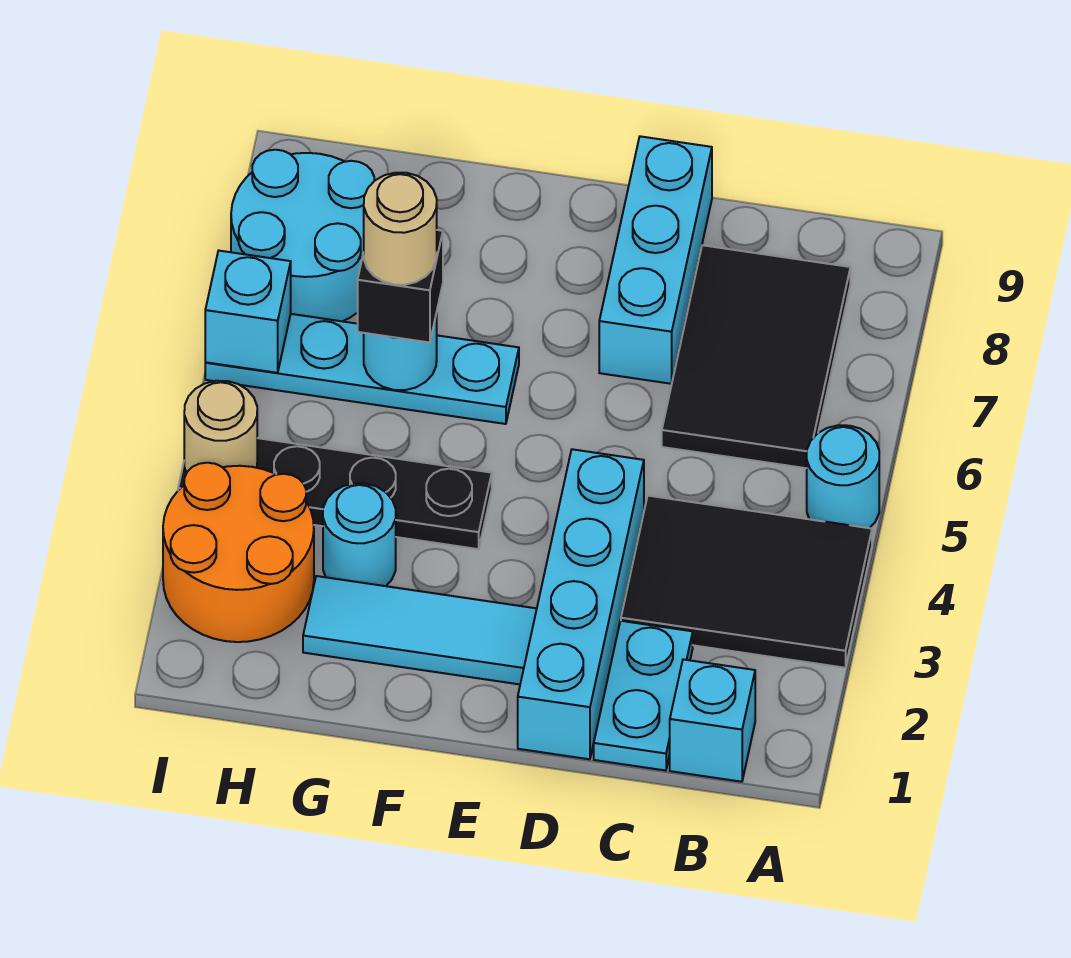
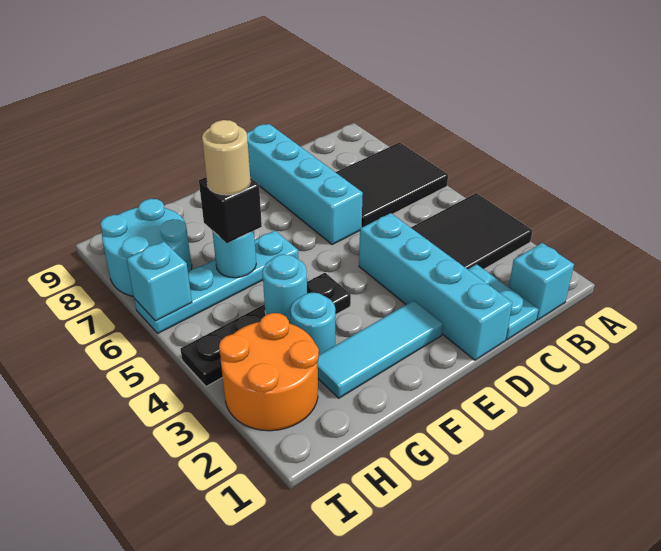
cyan 1x1 round brick [807,425,879,528] -> cyan 1x1 round brick moved to [262,254,307,324]
black 2x3 tile [662,245,850,468] -> black 2x3 tile turned to [336,142,448,227]
cyan 1x3 brick [599,136,712,384] -> cyan 1x4 brick [247,124,363,244]
tan 1x1 round brick [184,381,257,473] -> none

